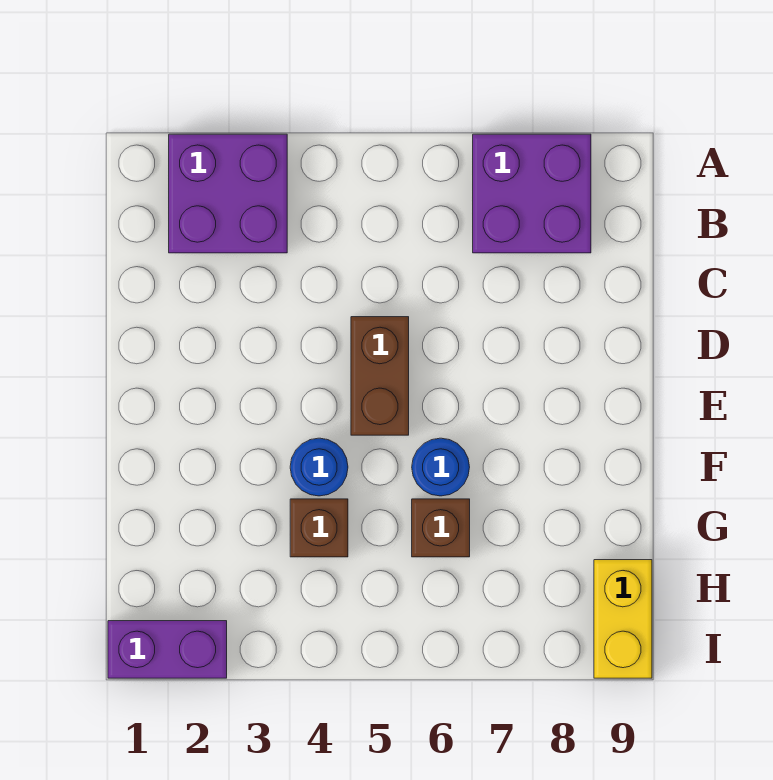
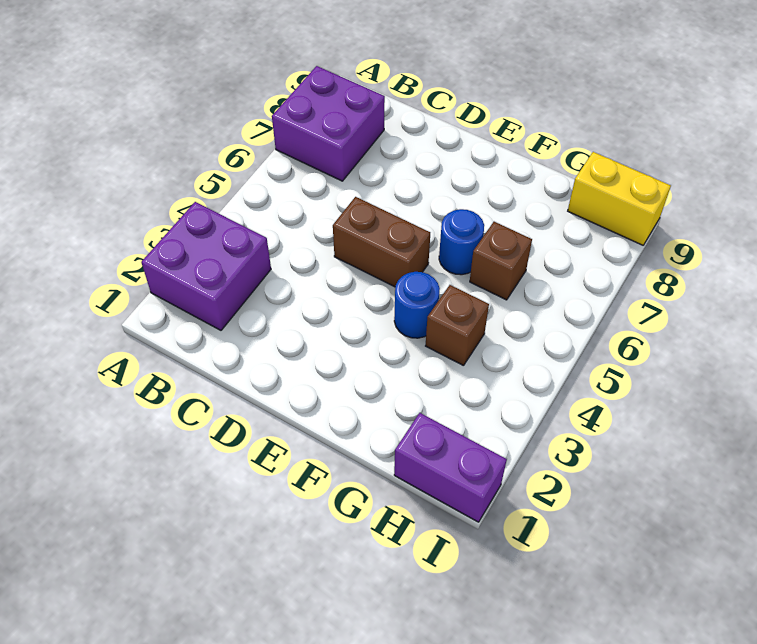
purple 1x2 brick [108,621,227,678] -> purple 1x2 brick turned to [394,413,507,522]

